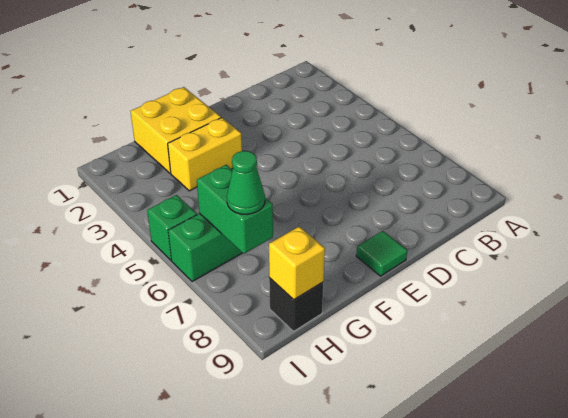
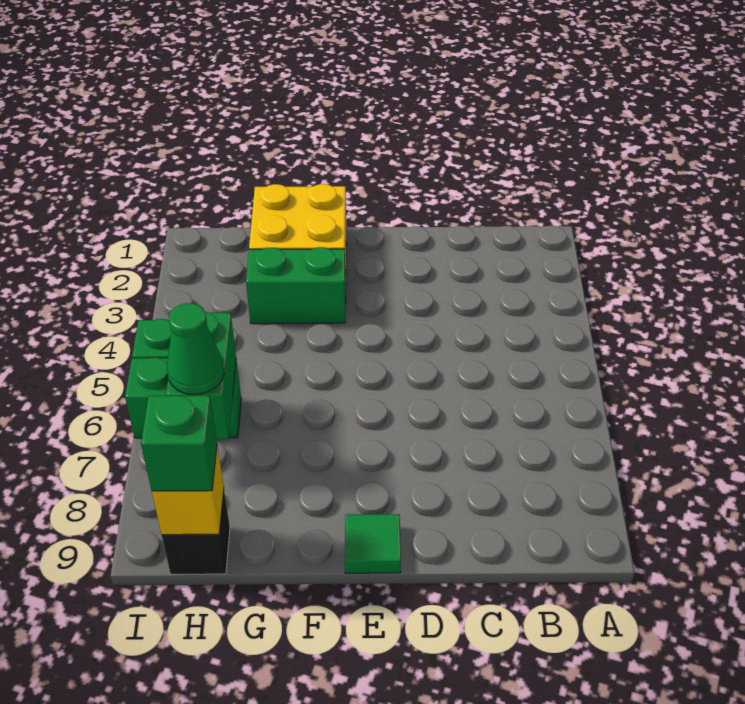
yellow 1x2 brick [168,118,242,191] -> green 1x2 brick [246,247,346,324]
none -> green 1x1 brick [141,395,217,491]

